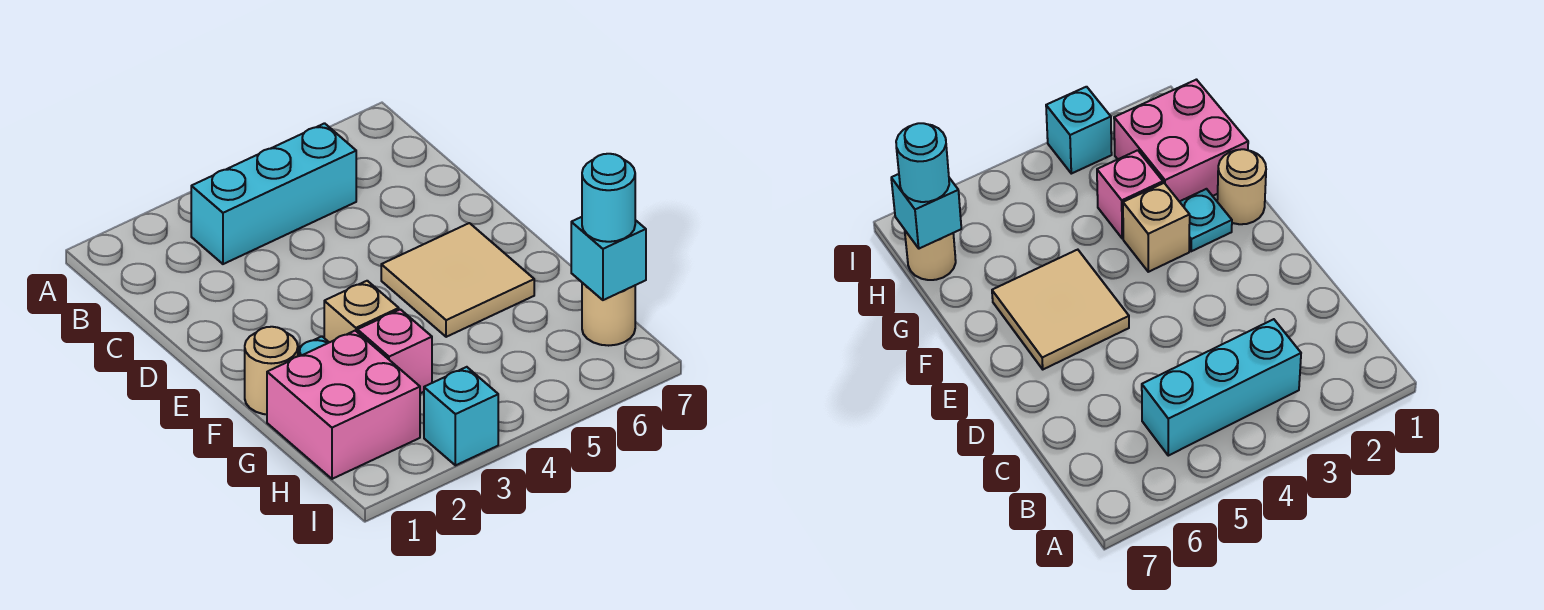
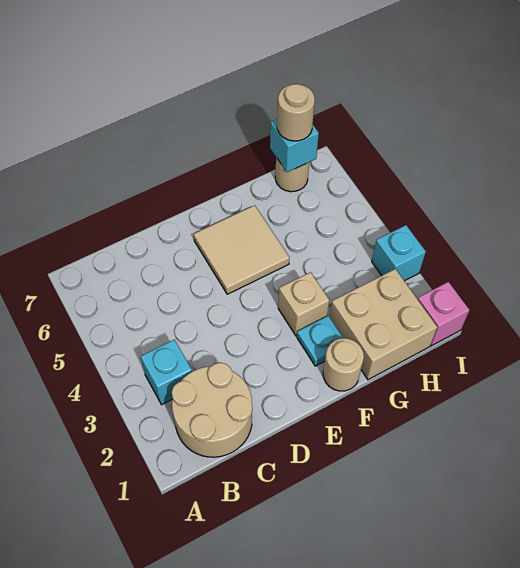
none -> tan 2x2 round brick [172,363,252,457]
cyan 1x3 brick [191,123,356,264] -> cyan 1x1 brick [141,340,192,405]
pink 2x2 brick [267,331,420,479] -> tan 2x2 brick [330,269,437,380]
pink 1x1 brick [357,309,432,393] -> pink 1x1 brick moved to [418,282,470,346]
cyan 1x1 round brick [582,154,635,242] -> tan 1x1 round brick [277,84,315,141]

